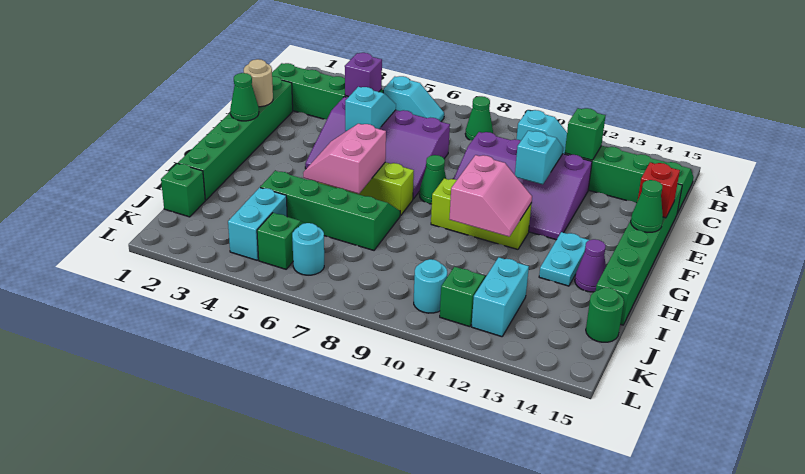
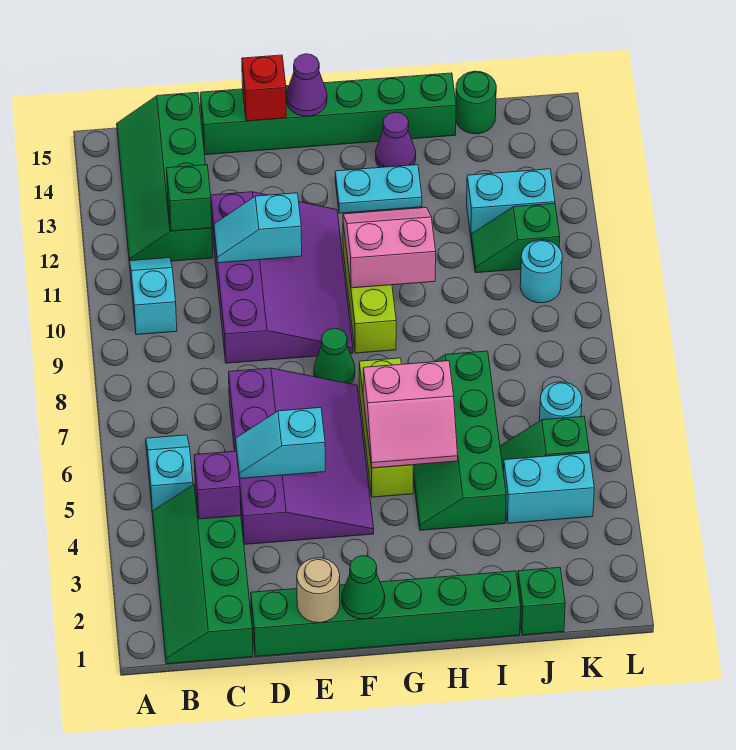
green 1x1 cone [465,96,493,140] -> none
green 1x1 cone [631,180,663,233] -> purple 1x1 cone [287,54,327,116]

